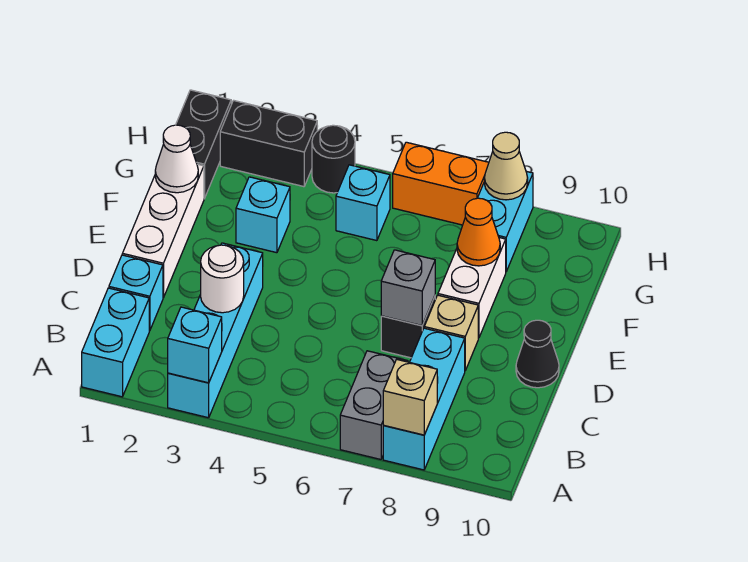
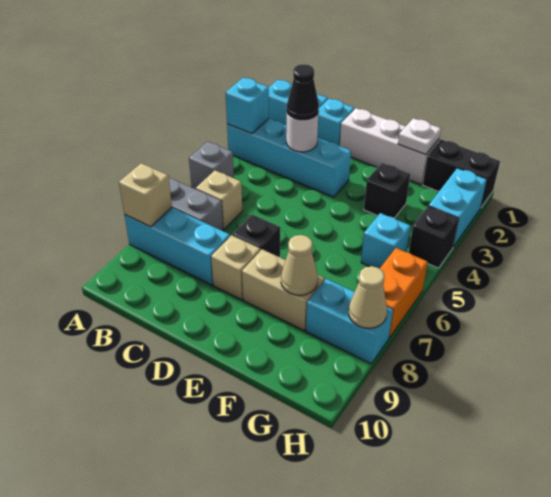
none -> tan 1x1 brick [196,170,242,229]
grey 1x1 brick [381,250,435,326] -> grey 1x1 brick moved to [189,141,234,189]
black 1x1 cone [516,320,559,388] -> black 1x1 cone moved to [287,64,319,120]
white 1x2 brick [438,238,506,338] -> tan 1x2 brick [242,249,325,331]
white 1x1 cone [155,125,198,193] -> white 1x1 plate [398,118,441,155]
cyan 1x1 brick [236,177,290,253] -> black 1x1 brick [364,163,410,218]
orange 1x1 cone [457,198,500,266] -> tan 1x1 cone [281,235,318,295]
black 1x2 brick [220,100,317,187] -> cyan 1x2 brick [429,168,487,247]
black 1x1 round brick [312,125,355,193] -> black 1x1 brick [409,206,459,268]

